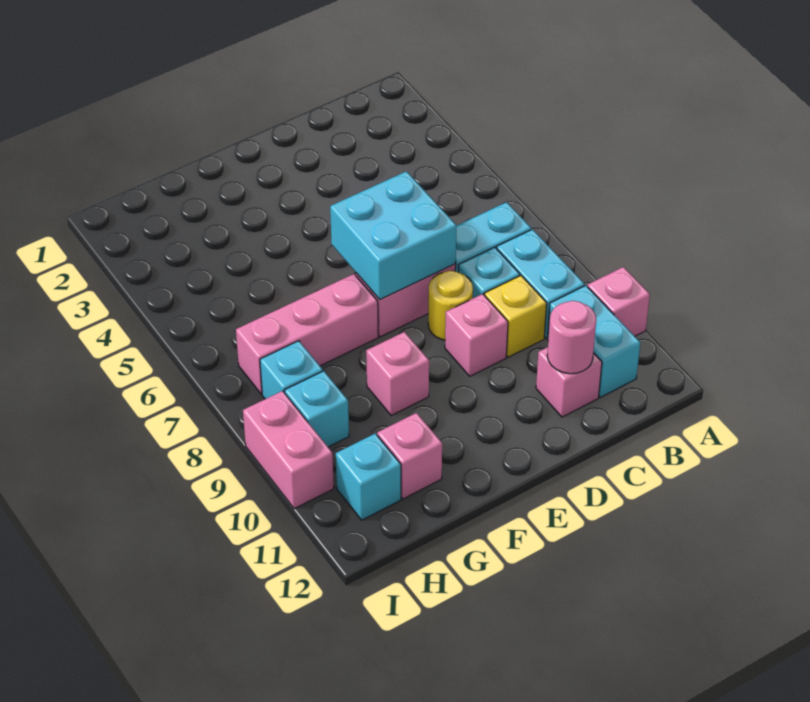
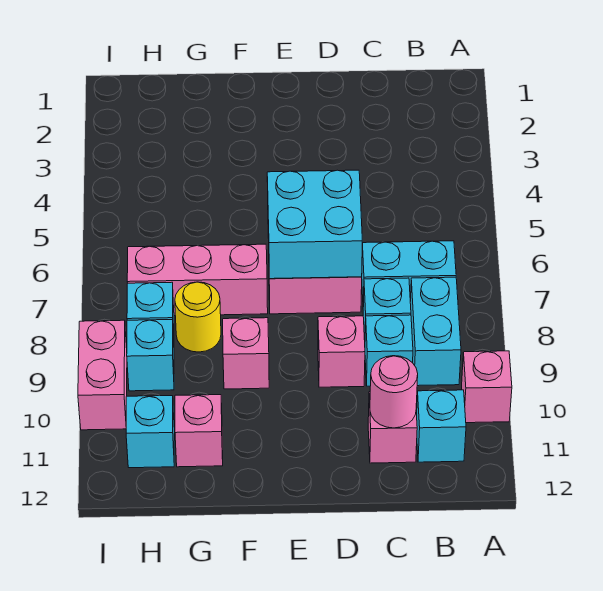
cyan 1x2 brick [547,286,640,397] -> cyan 1x1 brick [417,390,466,462]
yellow 1x1 brick [485,276,547,357] -> cyan 1x1 brick [365,315,413,386]
yellow 1x1 round brick [428,271,473,340] -> yellow 1x1 round brick moved to [175,282,221,352]

